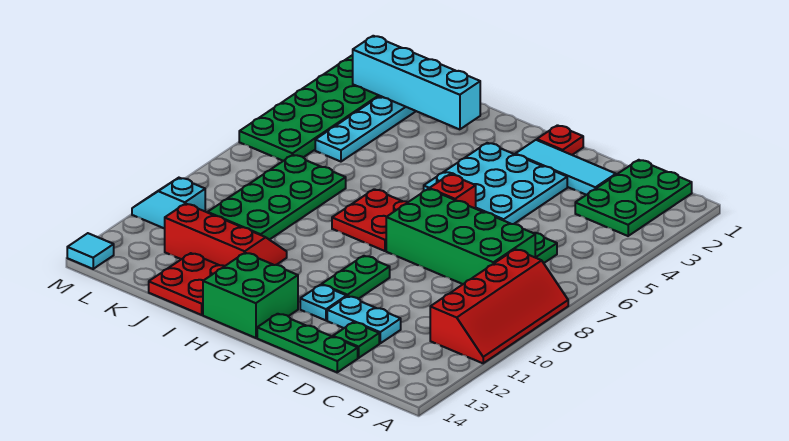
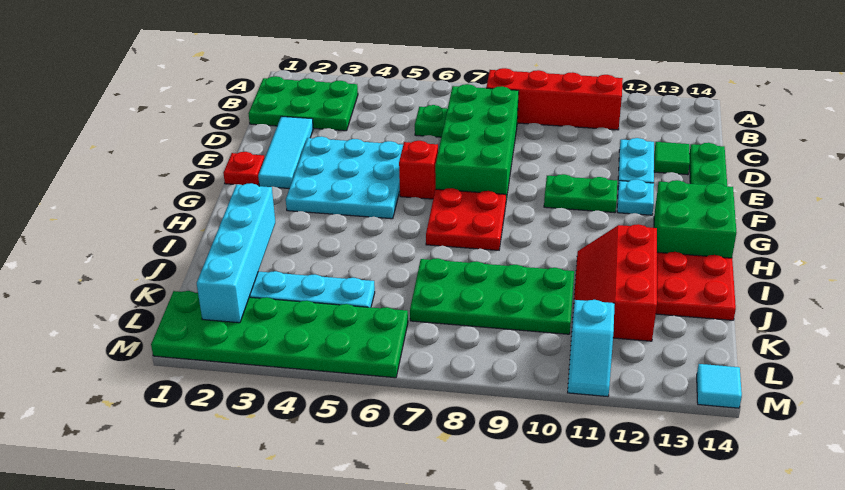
green 1x1 plate [333,322,379,358] -> green 1x1 tile [654,142,690,175]

